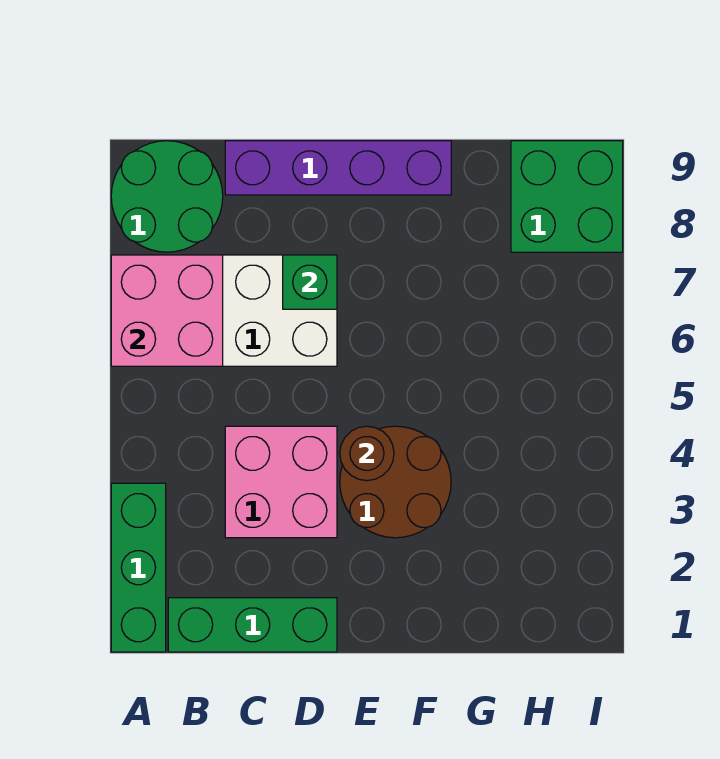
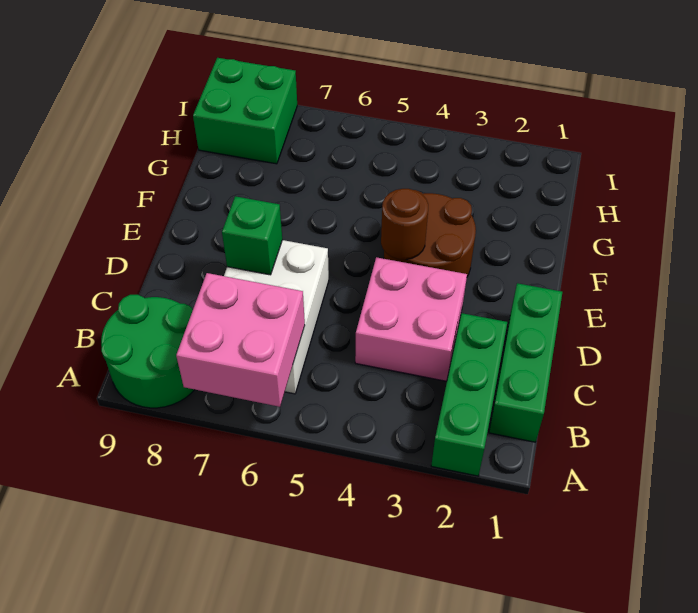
green 1x3 brick [111,483,166,652] -> green 1x3 brick turned to [431,313,507,476]
purple 1x4 brick [225,141,451,195] -> none

